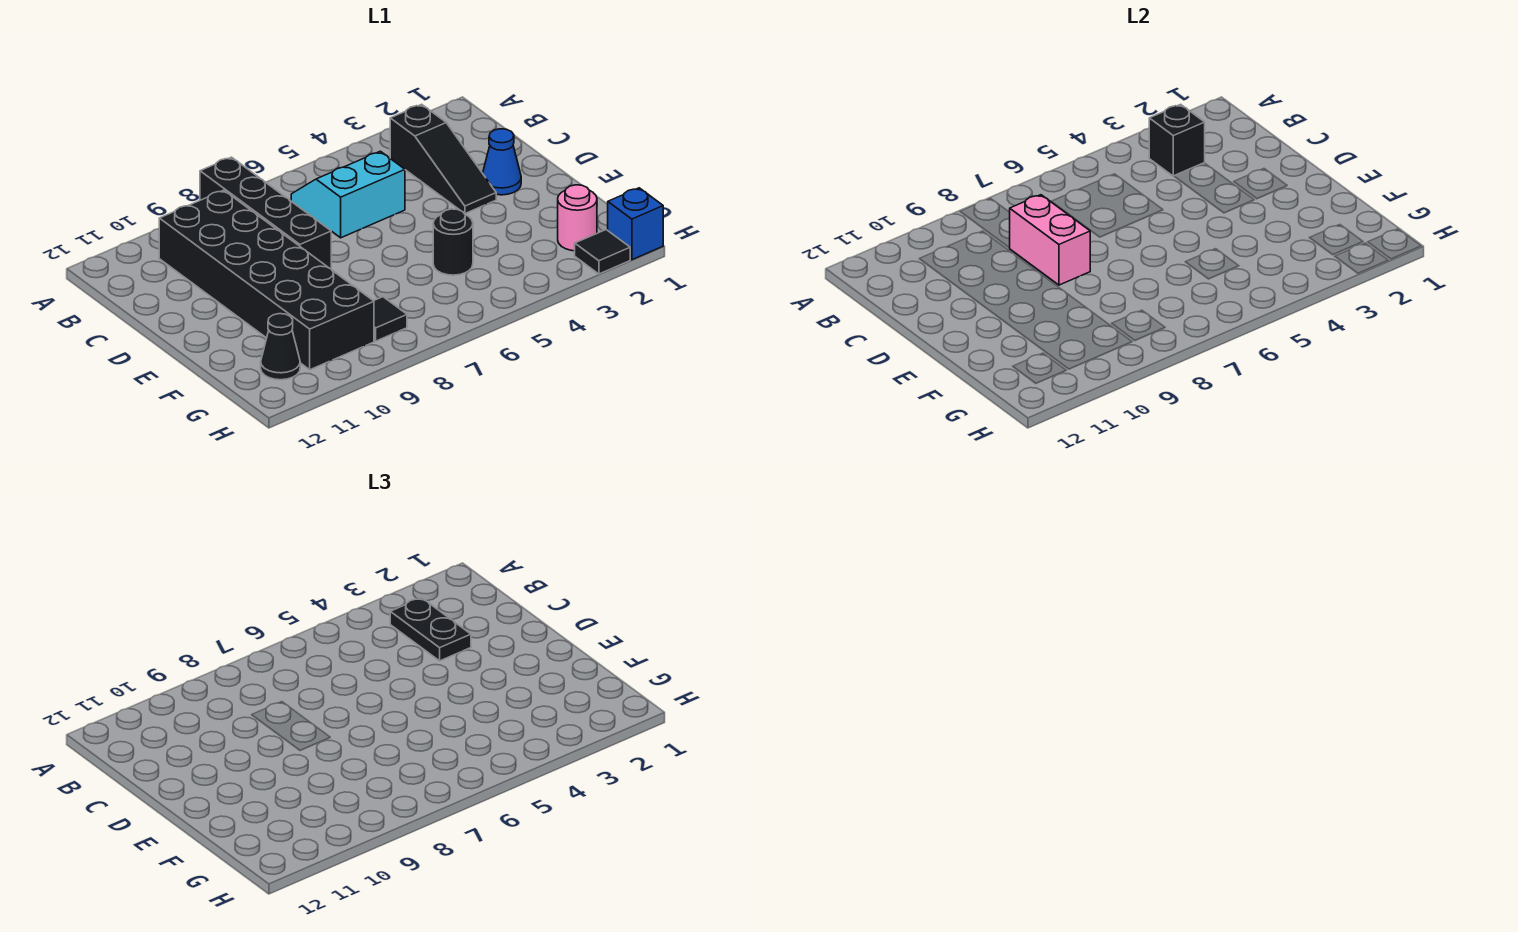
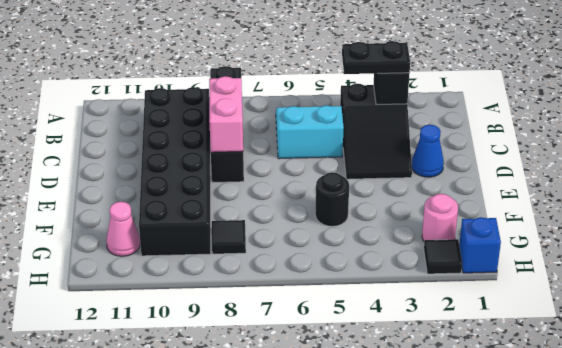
black 1x3 slope [390,104,496,214] -> black 2x3 slope [340,84,412,179]
black 1x2 plate [390,598,471,661] -> black 1x2 plate turned to [342,41,410,74]
black 1x1 cone [261,314,300,380] -> pink 1x1 cone [106,202,140,256]

